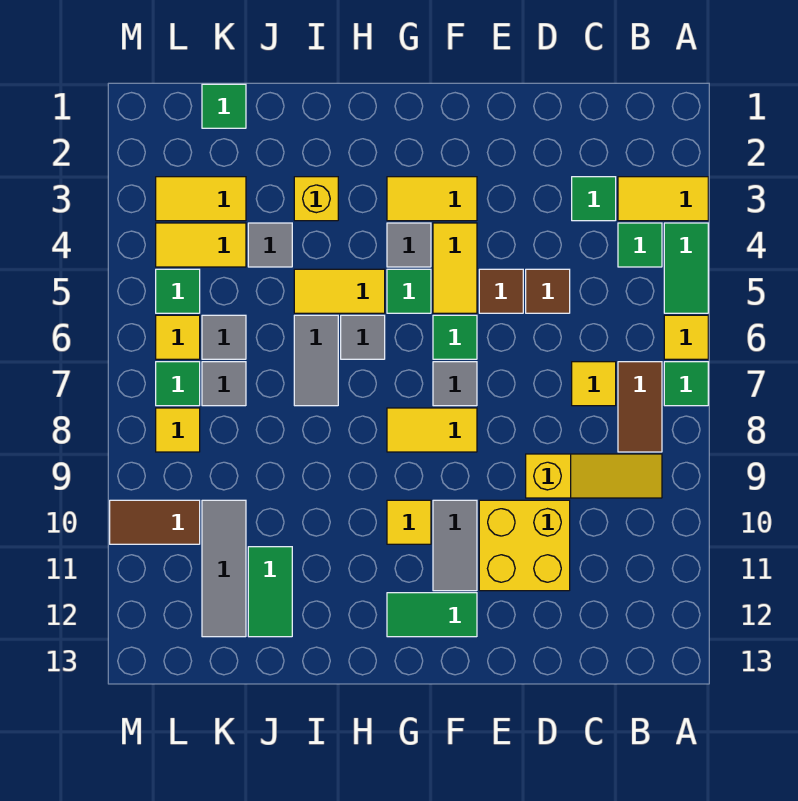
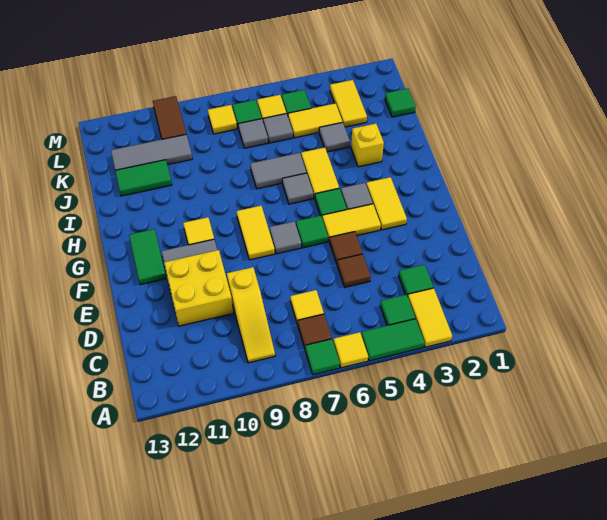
brown 1x2 tile [618,362,662,452] -> brown 1x1 tile [298,314,332,348]
yellow 1x2 tile [156,223,246,267] -> yellow 1x2 tile turned to [288,103,343,138]

